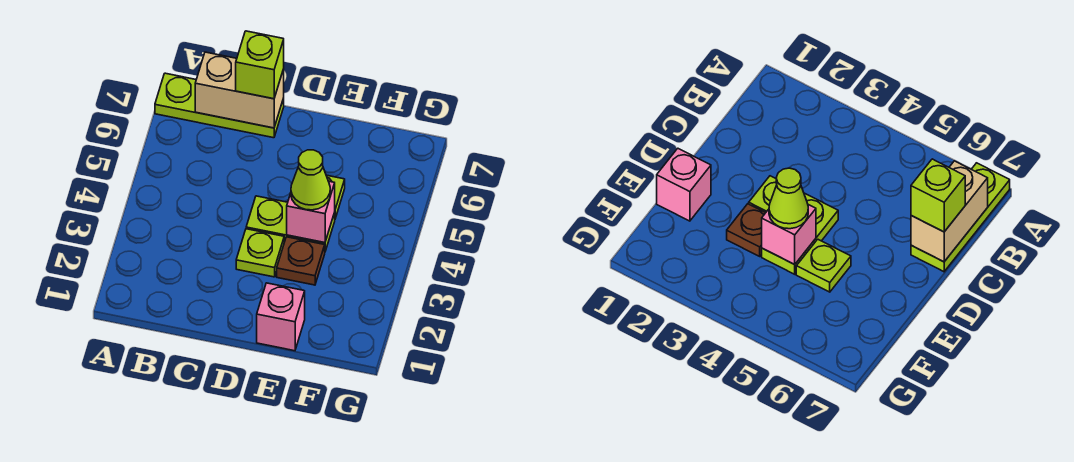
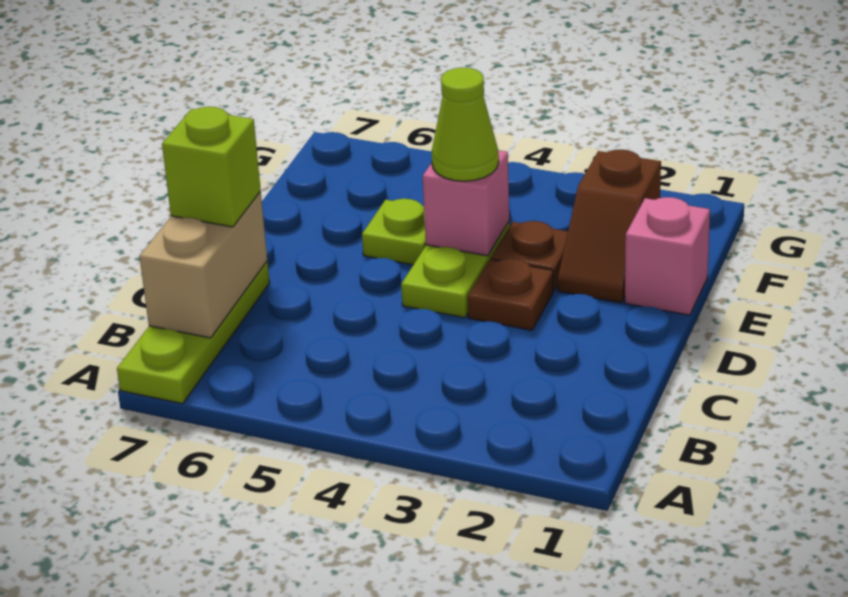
lime 1x1 plate [236,229,284,277] -> brown 1x1 plate [468,259,553,330]
none -> brown 1x2 slope [558,150,661,303]

